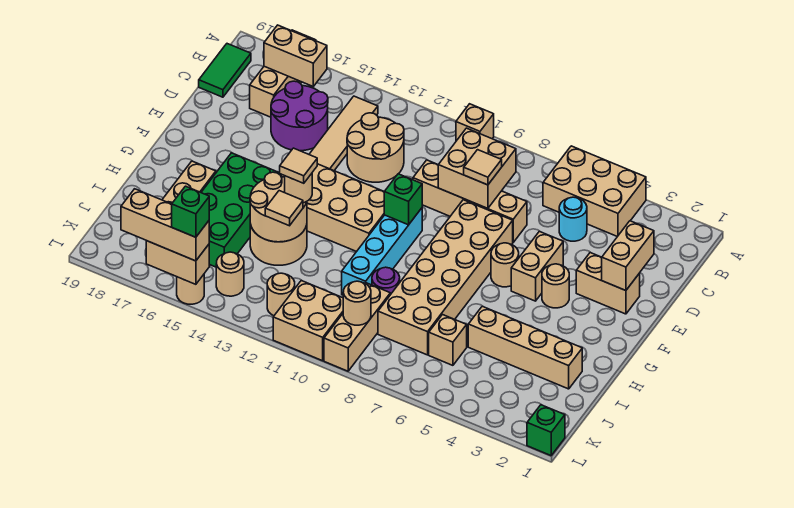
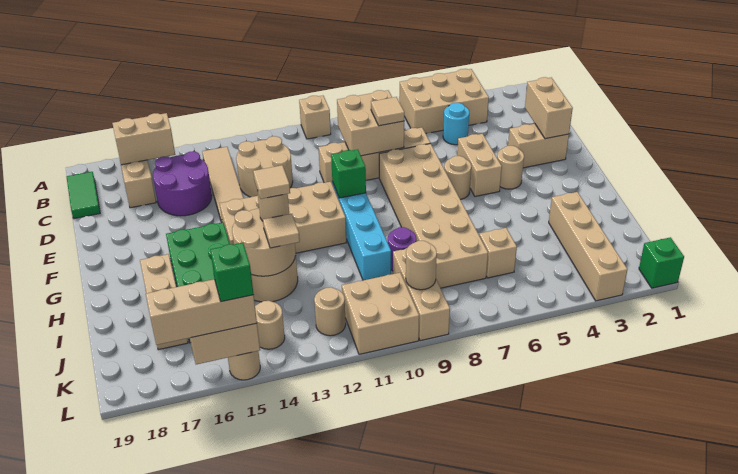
tan 1x4 brick [468,306,582,389] -> tan 1x4 brick turned to [549,192,627,301]

